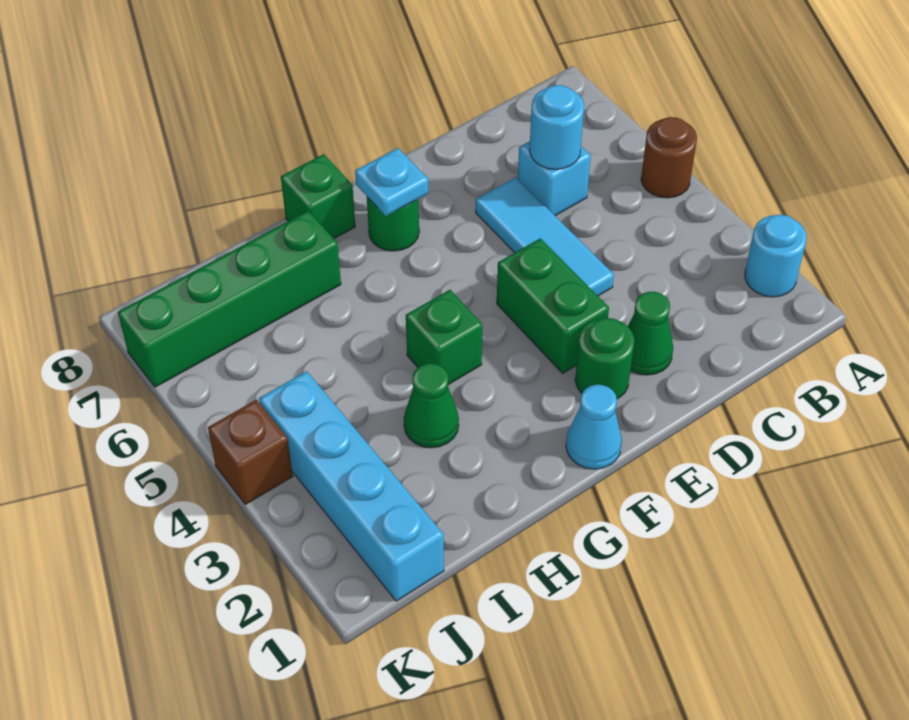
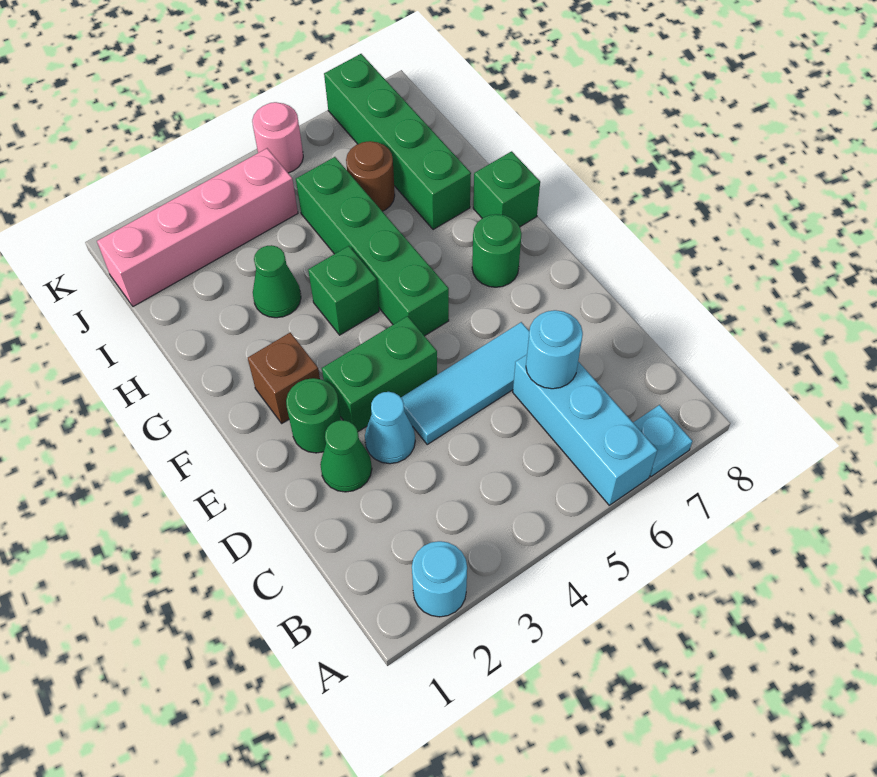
brown 1x1 round brick [641,117,697,198] -> brown 1x1 round brick moved to [346,141,395,211]
cyan 1x1 brick [518,141,591,216] -> cyan 1x3 brick [513,355,657,505]
cyan 1x1 cone [566,385,622,469] -> cyan 1x1 cone moved to [365,392,415,464]
none -> green 1x4 brick [296,157,449,336]
cyan 1x1 plate [355,148,428,216] -> cyan 1x1 plate moved to [633,405,692,477]
cyan 1x4 brick [259,371,444,601] -> pink 1x4 brick [97,148,298,307]
brown 1x1 brick [208,400,293,504] -> brown 1x1 brick moved to [248,332,320,423]
none -> pink 1x1 round brick [252,102,303,173]

